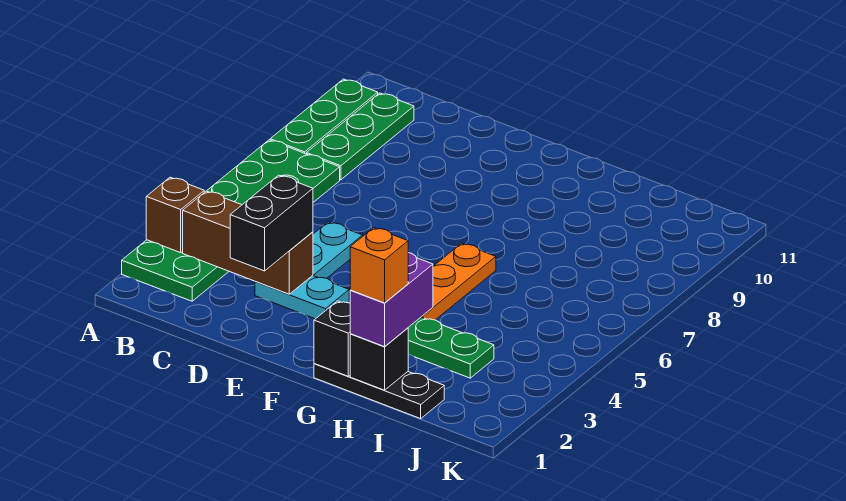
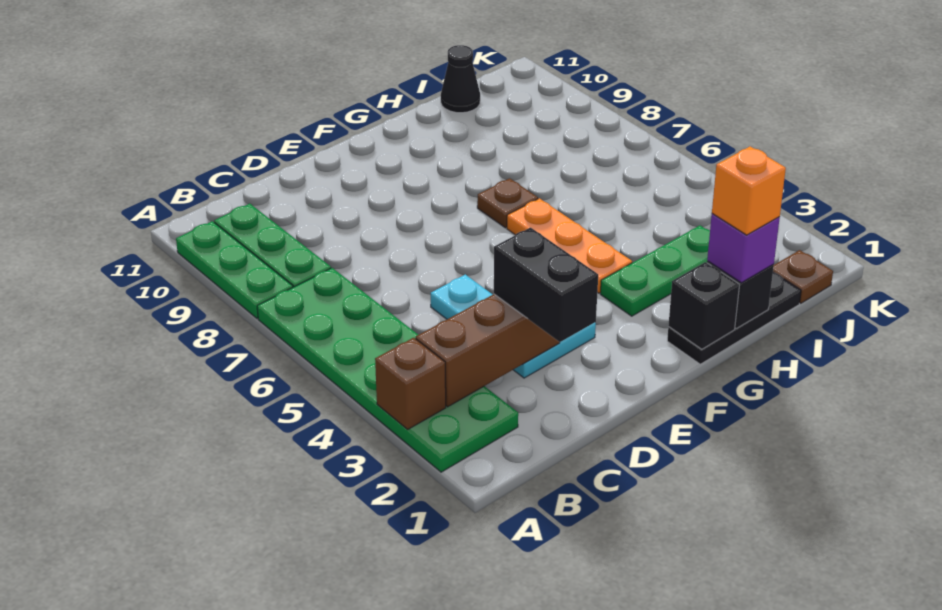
none -> brown 1x1 plate [477,178,538,228]
purple 1x2 brick [350,253,433,347] -> purple 1x1 brick [707,214,780,283]
none -> black 1x1 cone [441,45,480,113]
none -> brown 1x1 plate [773,250,833,303]

